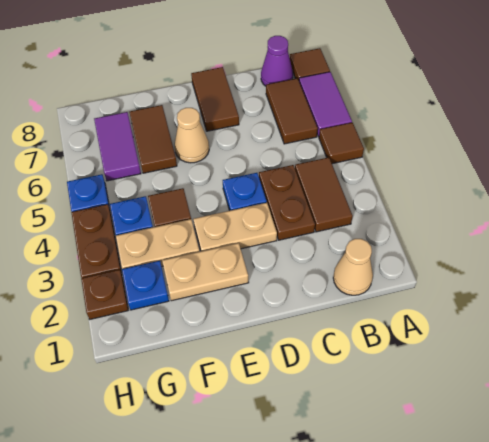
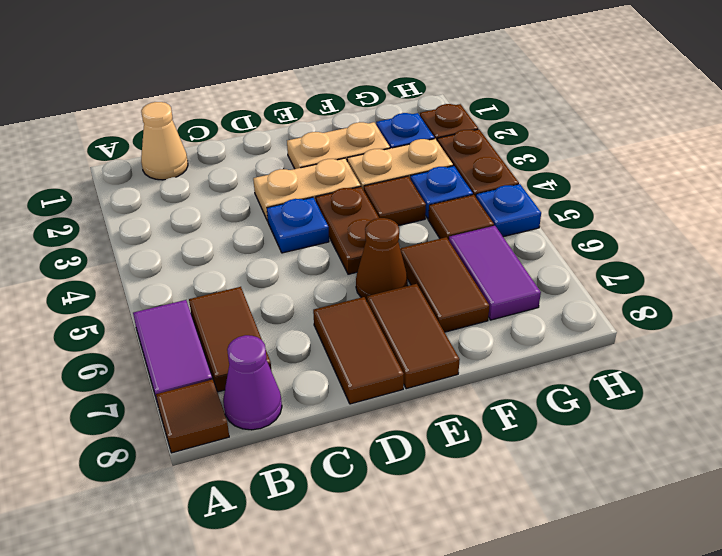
brown 1x1 tile [319,123,364,164] -> brown 1x1 tile moved to [428,195,494,240]
brown 1x2 tile [295,157,353,232] -> brown 1x2 tile moved to [367,284,460,389]
brown 1x2 plate [259,165,315,240] -> brown 1x2 plate moved to [316,187,379,274]
tan 1x1 cone [175,108,209,163] -> brown 1x1 cone [356,218,408,301]

